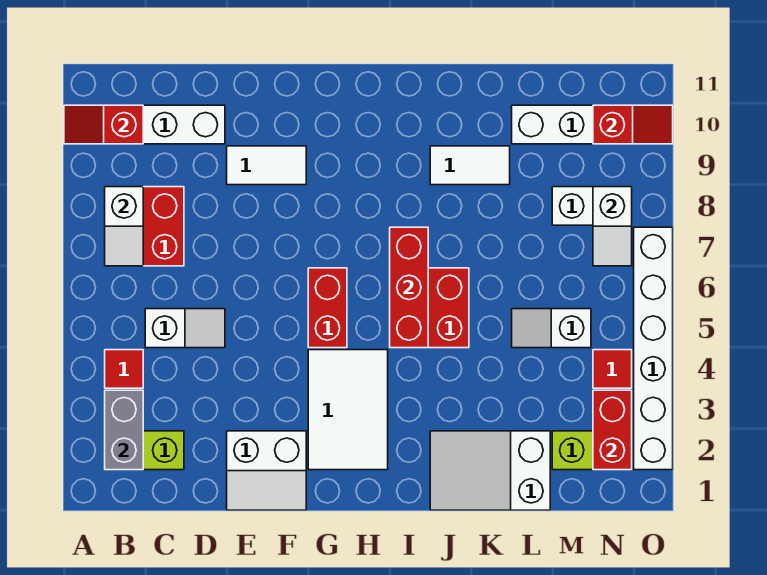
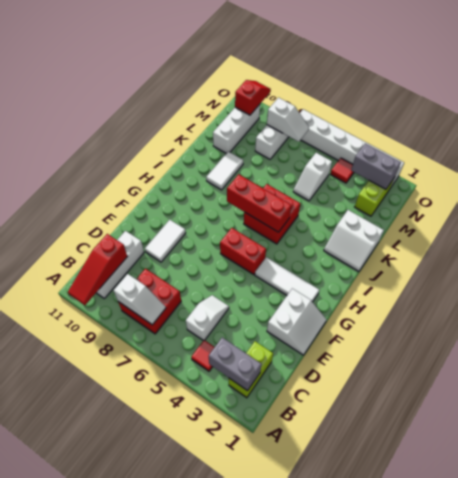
red 1x2 slope [64,105,143,144] -> red 1x3 slope [68,234,128,305]
white 2x3 tile [308,350,388,470] -> white 1x3 tile [255,257,319,302]
white 2x3 slope [430,431,550,510] -> white 2x2 slope [324,210,384,271]
red 1x2 brick [593,390,632,470] -> grey 1x2 brick [351,143,401,189]

